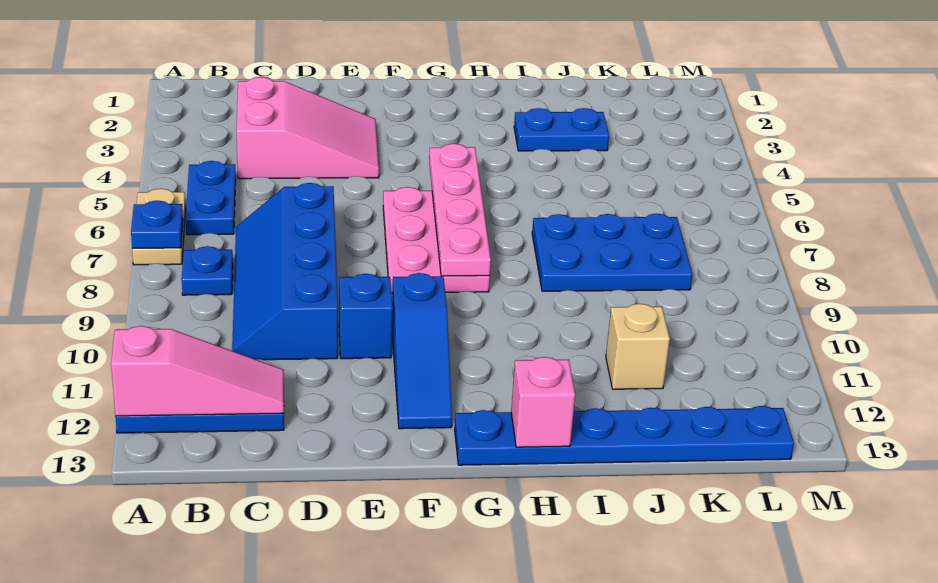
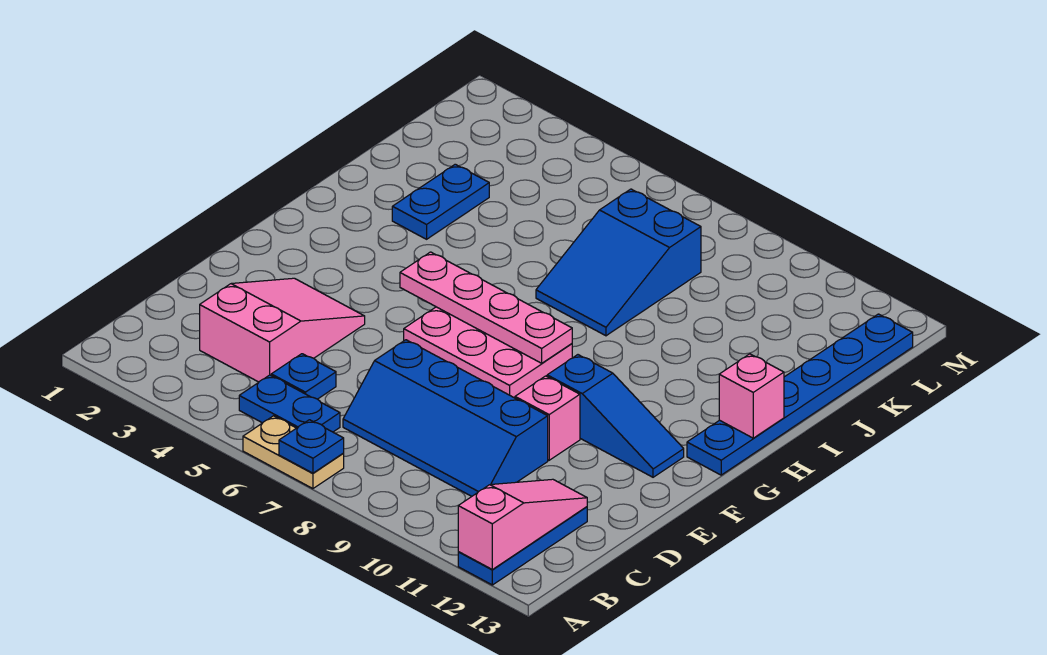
blue 1x1 plate [182,246,233,295] -> blue 1x1 plate moved to [271,354,336,399]
blue 1x1 brick [339,274,393,359] -> pink 1x1 brick [515,376,580,460]
blue 2x3 plate [532,214,692,291] -> blue 2x3 slope [536,189,701,336]
tan 1x1 brick [606,304,670,389] -> none

